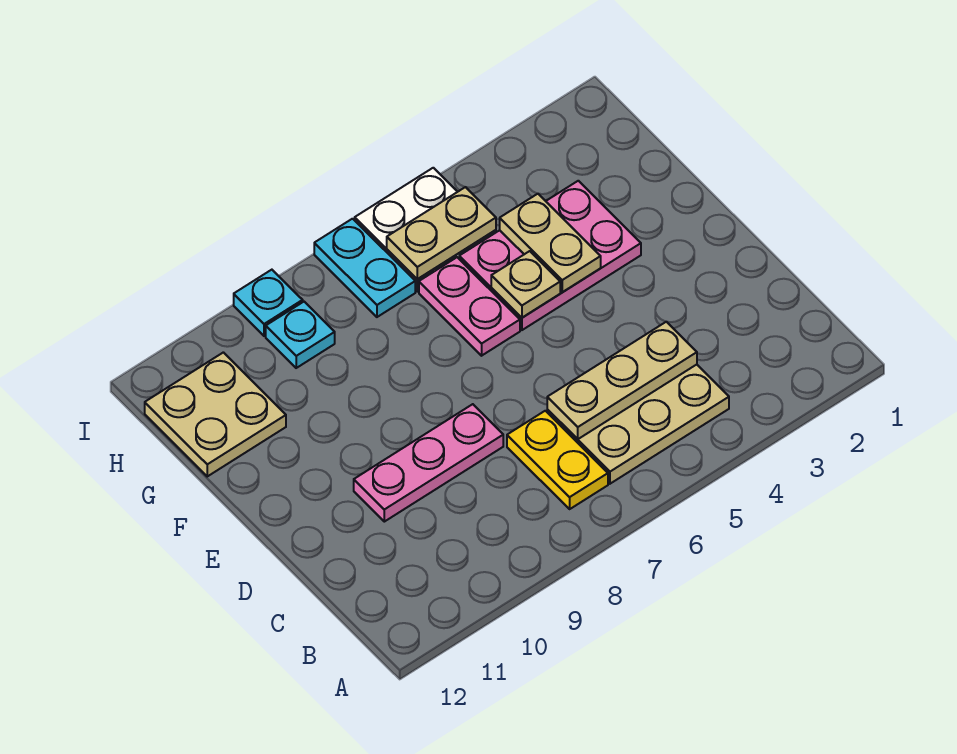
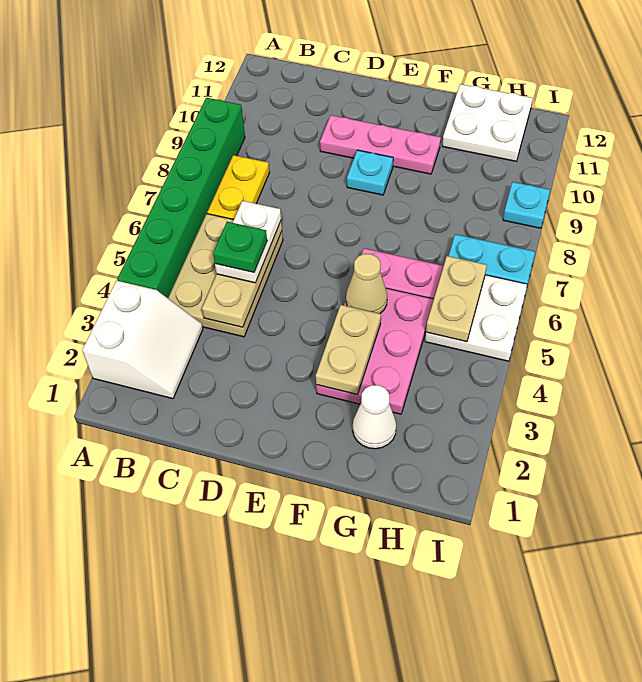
none -> white 2x2 slope [82,281,203,399]
none -> green 1x6 brick [117,98,245,298]
yellow 1x2 plate [507,411,608,509] -> yellow 1x2 plate turned to [207,155,270,220]
none -> white 1x2 plate [215,201,281,283]
none -> green 1x1 plate [213,222,267,272]
pink 1x3 plate [354,404,503,522] -> pink 1x3 plate turned to [320,115,441,174]
tan 1x2 plate [500,194,601,292] -> tan 1x2 plate turned to [316,305,381,395]
tan 1x1 plate [491,251,560,318] -> tan 1x1 cone [346,254,387,314]
none -> white 1x1 cone [353,385,396,449]
tan 2x2 plate [145,352,286,476] -> white 2x2 plate [442,84,533,161]
cyan 1x1 plate [266,302,335,368] -> cyan 1x1 plate moved to [347,150,393,195]

